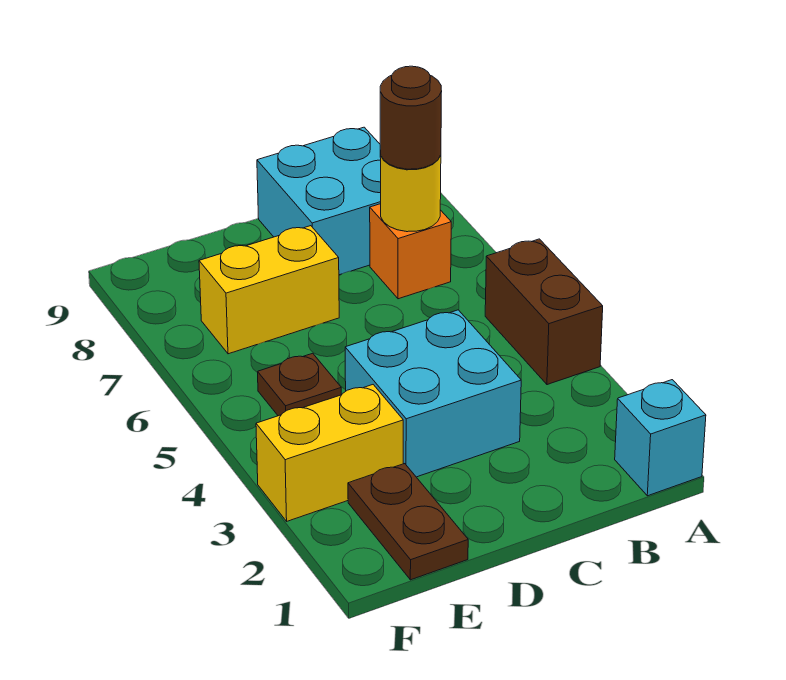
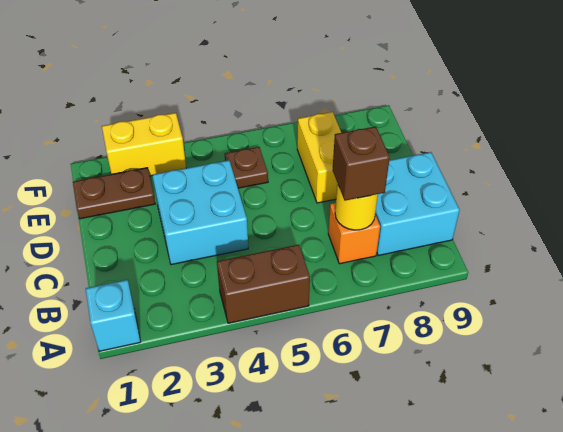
brown 1x1 round brick [380,66,442,169] -> brown 1x1 brick [333,126,390,201]
yellow 1x2 brick [256,385,403,521] -> yellow 1x2 brick turned to [102,113,186,176]

